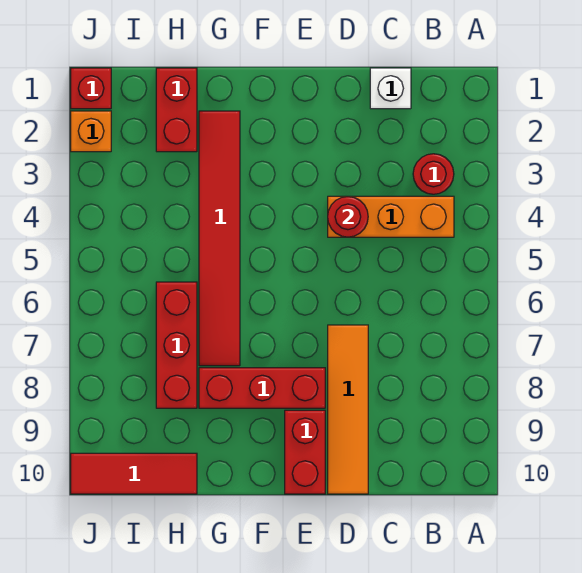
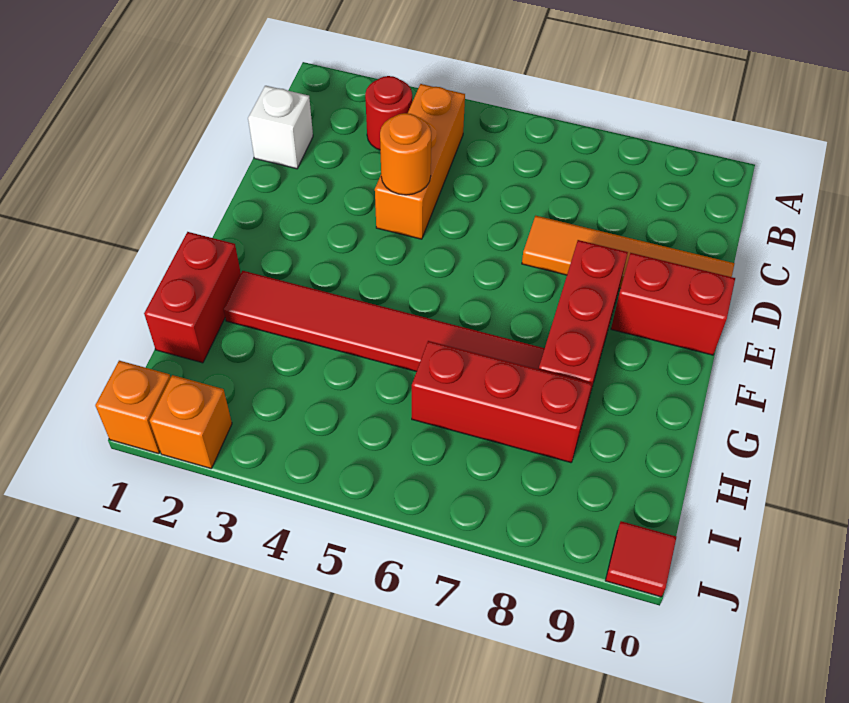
red 1x1 round brick [328,196,368,237] -> orange 1x1 round brick [380,113,431,195]
red 1x2 brick [156,68,197,152] -> red 1x2 brick turned to [144,232,241,363]
red 1x3 tile [71,453,197,494] -> red 1x1 tile [605,521,676,597]
red 1x1 brick [71,68,111,109] -> orange 1x1 brick [95,361,171,454]

